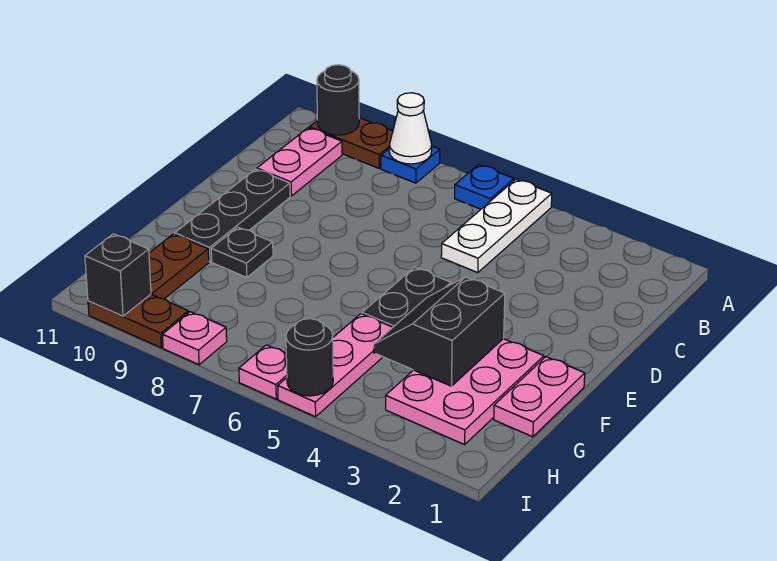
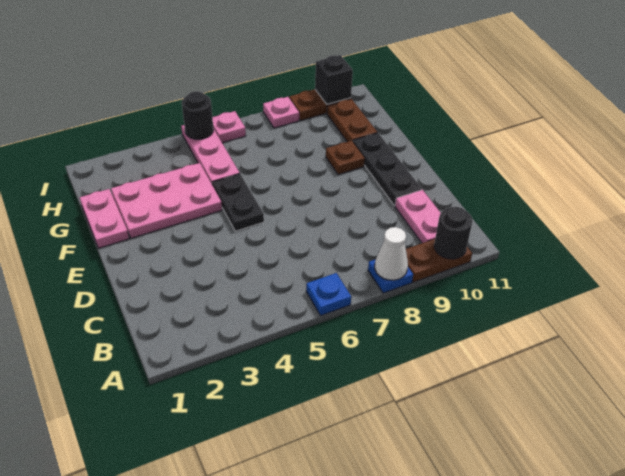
white 1x3 plate [441,179,552,273] -> none
pink 2x3 plate [386,339,544,445] -> pink 2x3 plate turned to [111,163,222,238]
black 2x2 slope [374,277,505,386] -> none
black 1x1 plate [211,227,273,278] -> brown 1x1 plate [326,141,365,175]

